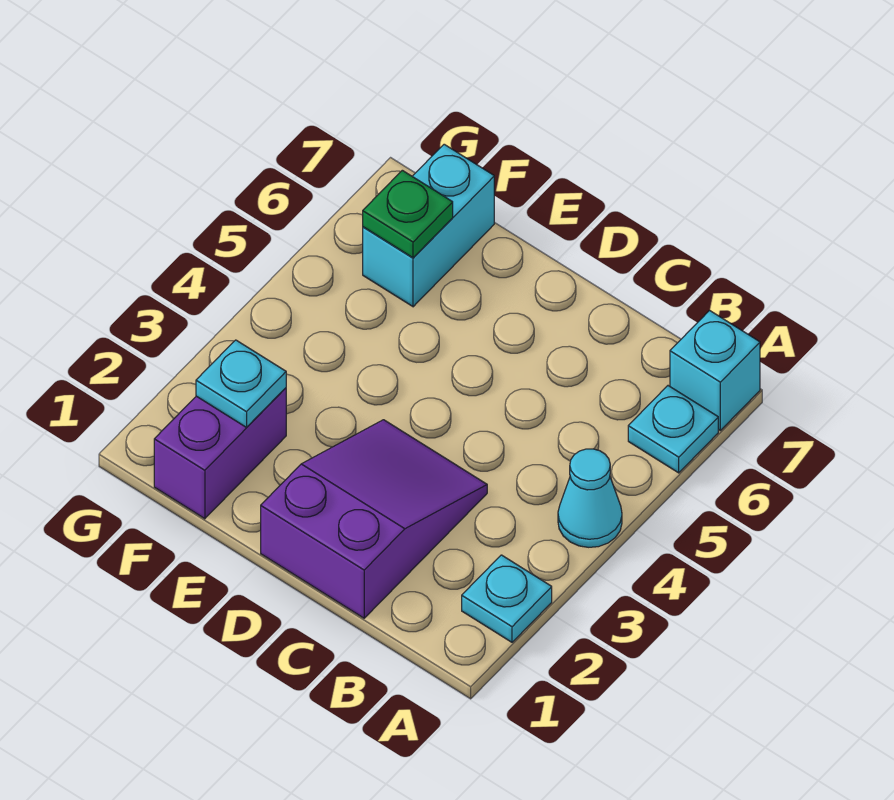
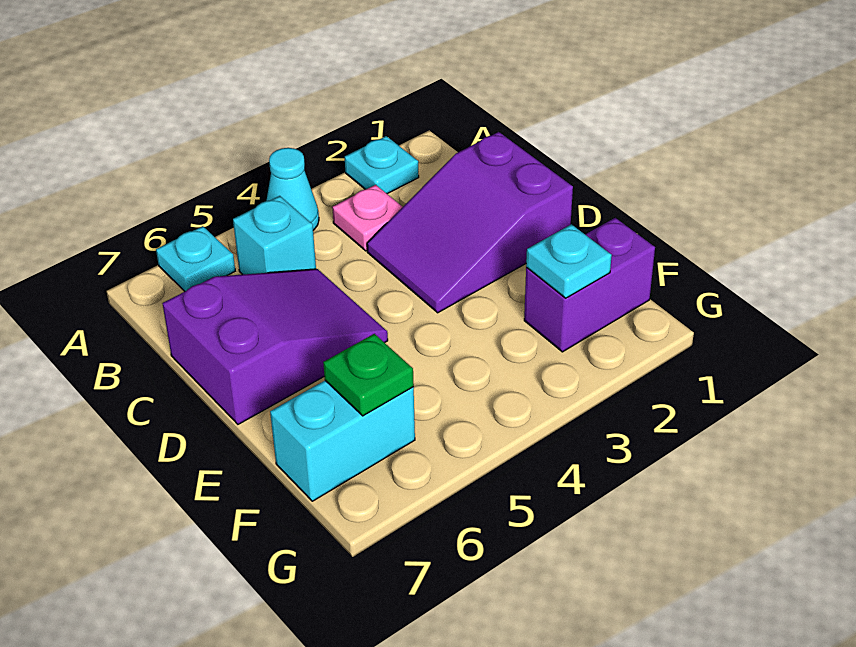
cyan 1x1 brick [670,311,760,430] -> cyan 1x1 brick moved to [233,196,316,275]
none -> pink 1x1 plate [332,185,402,251]
none -> purple 2x3 slope [163,269,388,424]

